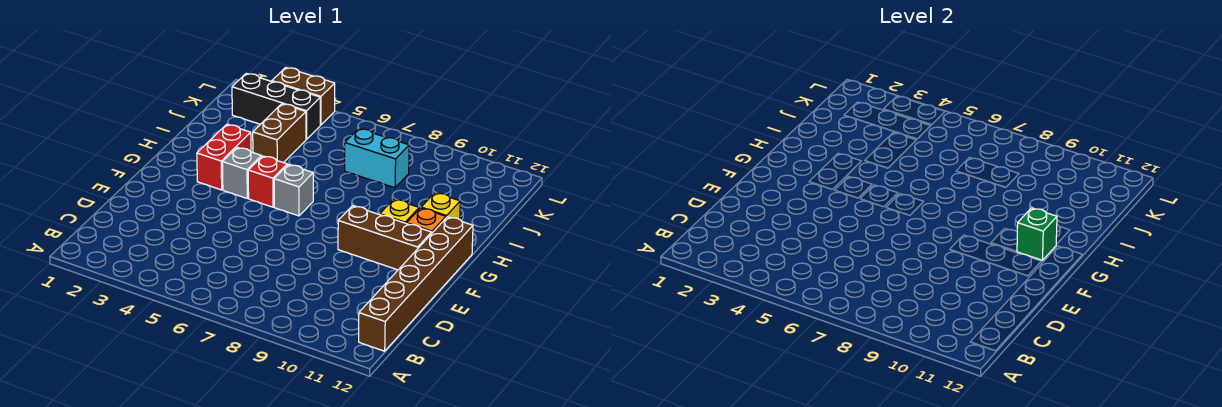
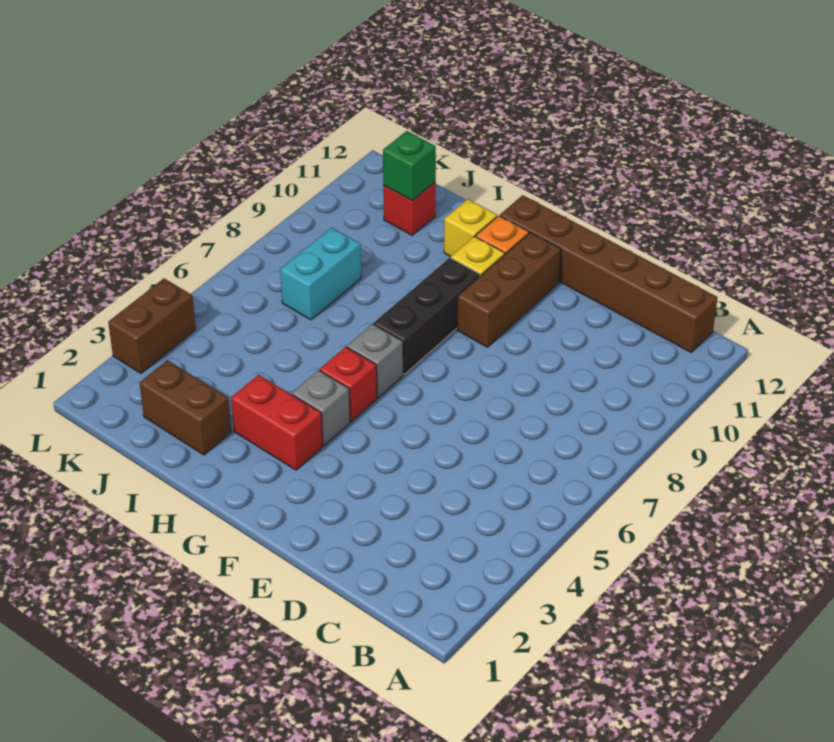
green 1x1 brick [1017,208,1057,260] -> green 1x1 brick moved to [383,131,436,201]
brown 1x2 brick [253,104,306,163] -> brown 1x2 brick moved to [140,360,231,455]
none -> red 1x1 brick [383,182,436,235]
black 1x3 brick [232,73,320,139] -> black 1x3 brick moved to [374,258,480,374]

